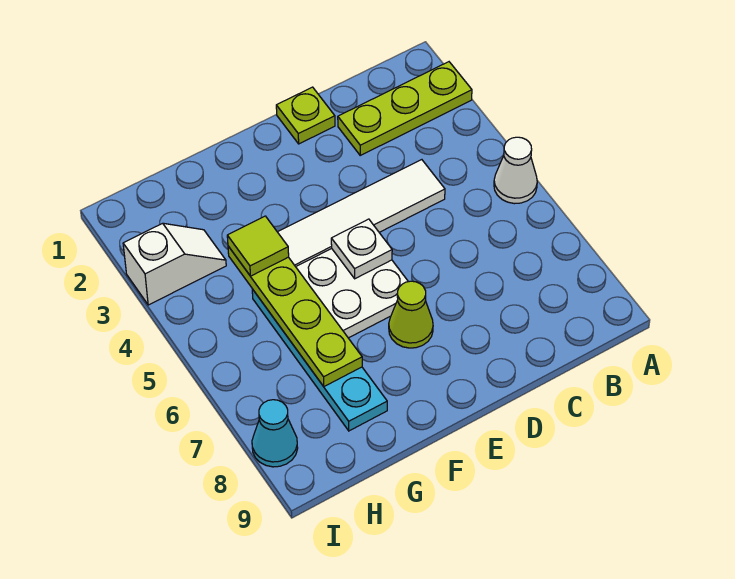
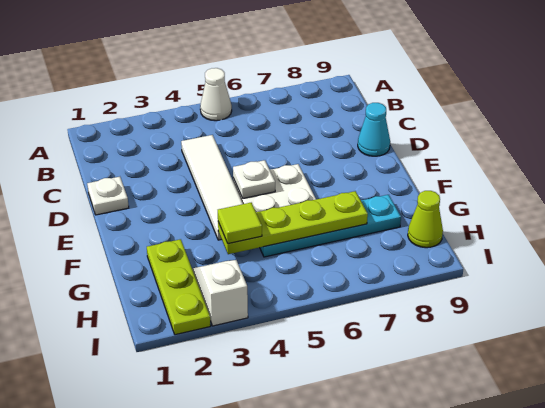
lime 1x3 plate [338,62,472,155] -> lime 1x3 plate moved to [147,239,211,335]
lime 1x1 plate [276,87,335,144] -> white 1x1 plate [87,177,129,215]
lime 1x1 cone [389,281,433,348] -> lime 1x1 cone moved to [408,191,443,248]
cyan 1x1 cone [252,400,298,467] -> cyan 1x1 cone moved to [358,103,390,156]

